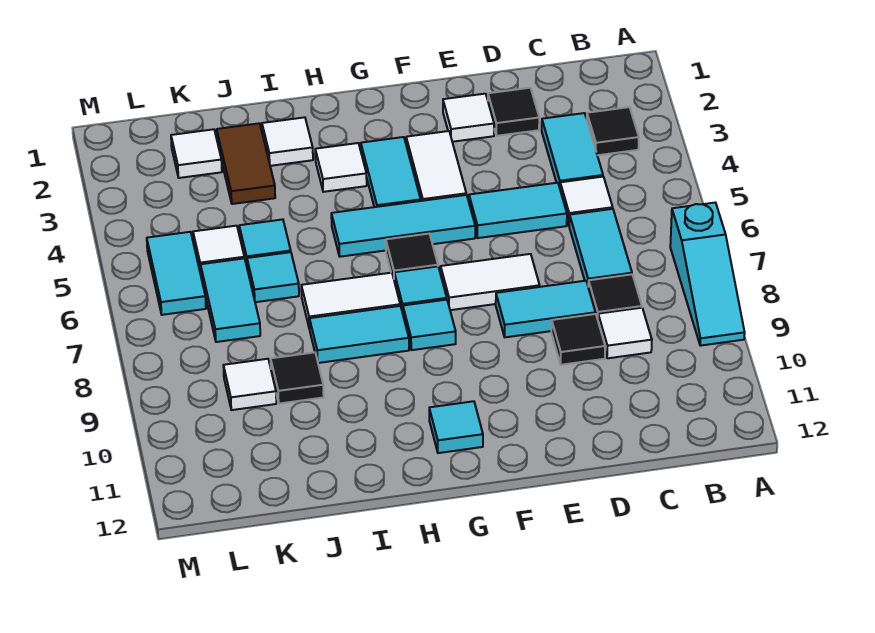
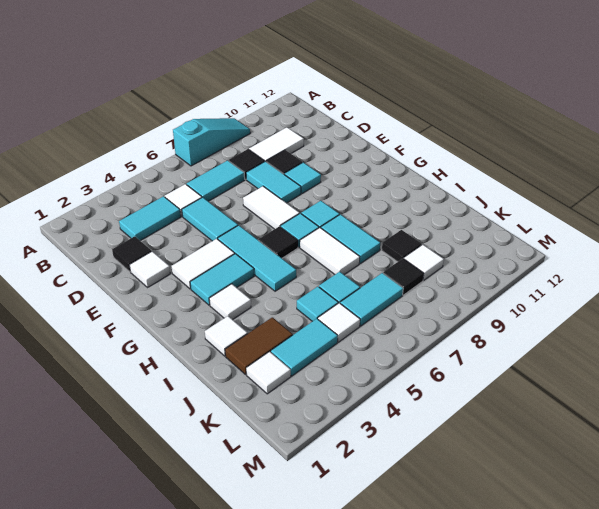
black 1x1 tile [587,107,639,155] -> black 1x1 tile moved to [383,259,424,295]
white 1x1 tile [598,308,652,358] -> white 1x2 tile [249,127,304,161]
cyan 1x1 tile [429,401,483,453] -> cyan 1x1 tile moved to [284,162,321,194]
cyan 1x2 tile [147,232,206,315] -> cyan 1x2 tile moved to [271,319,338,376]

